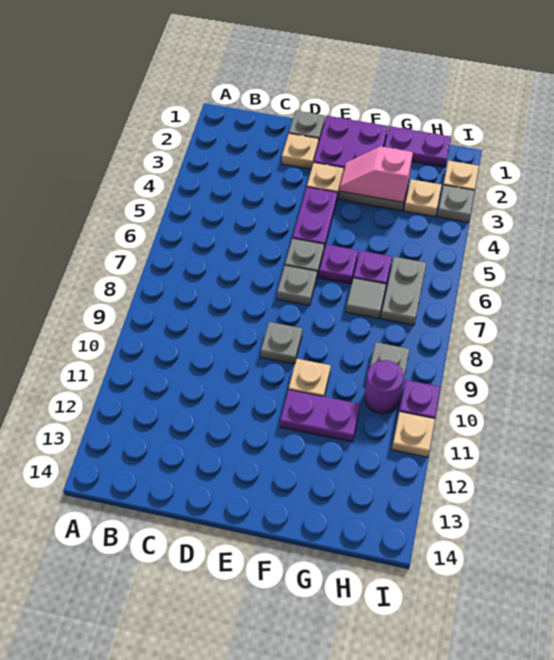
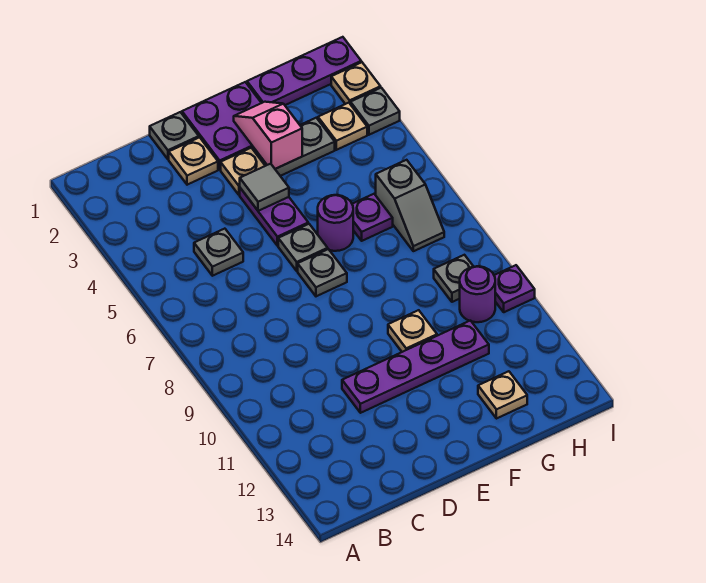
grey 1x1 plate [261,322,302,364] -> grey 1x1 plate moved to [194,229,243,276]
pink 1x2 slope [340,146,413,202] -> pink 1x2 slope turned to [234,102,302,169]
purple 1x1 plate [319,244,358,284] -> purple 1x1 round brick [318,195,353,251]
purple 1x2 plate [280,390,360,442] -> purple 1x4 plate [342,321,489,413]
purple 1x2 plate [384,126,451,167] -> purple 1x3 plate [247,37,361,105]
grey 1x1 tile [346,278,386,319] -> grey 1x1 tile moved to [240,164,289,211]
grey 1x2 plate [381,257,426,325] -> grey 1x2 slope [376,160,444,251]
tan 1x1 plate [392,412,435,457] -> tan 1x1 plate moved to [478,371,527,419]

